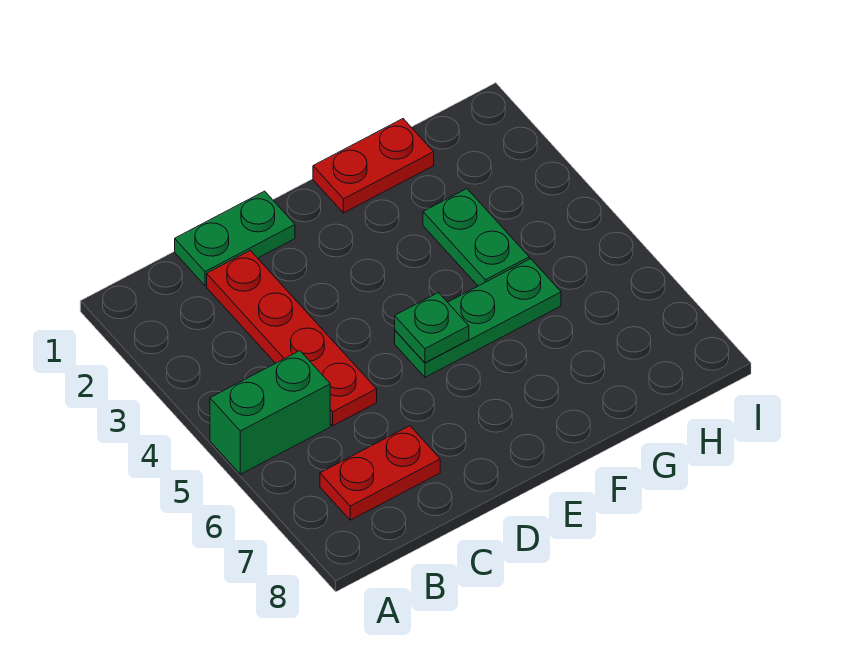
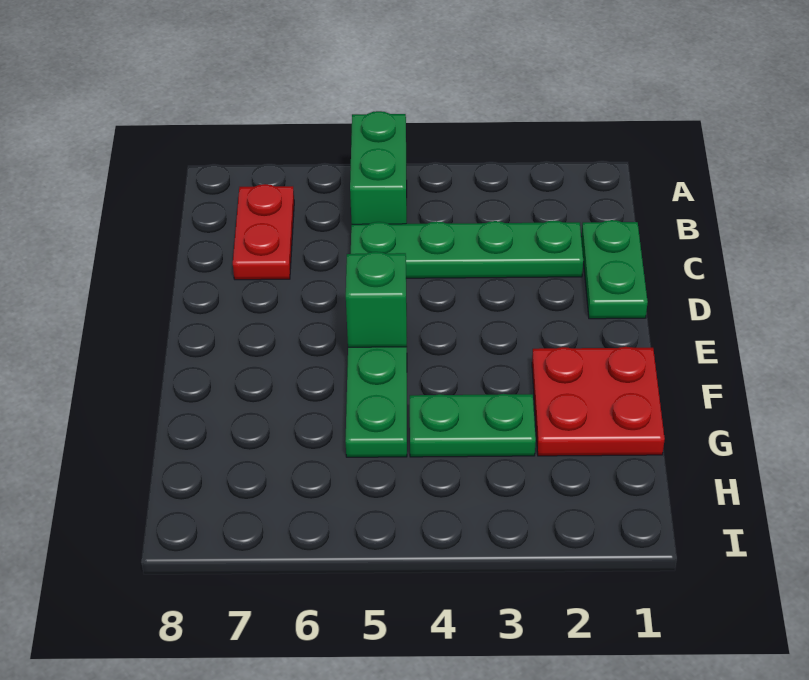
red 1x4 plate [207,250,377,426] -> green 1x4 plate [351,220,583,278]
green 1x1 plate [395,293,469,363] -> green 1x1 brick [346,252,407,347]
red 1x2 plate [313,119,434,213] -> red 2x2 plate [532,347,665,456]

